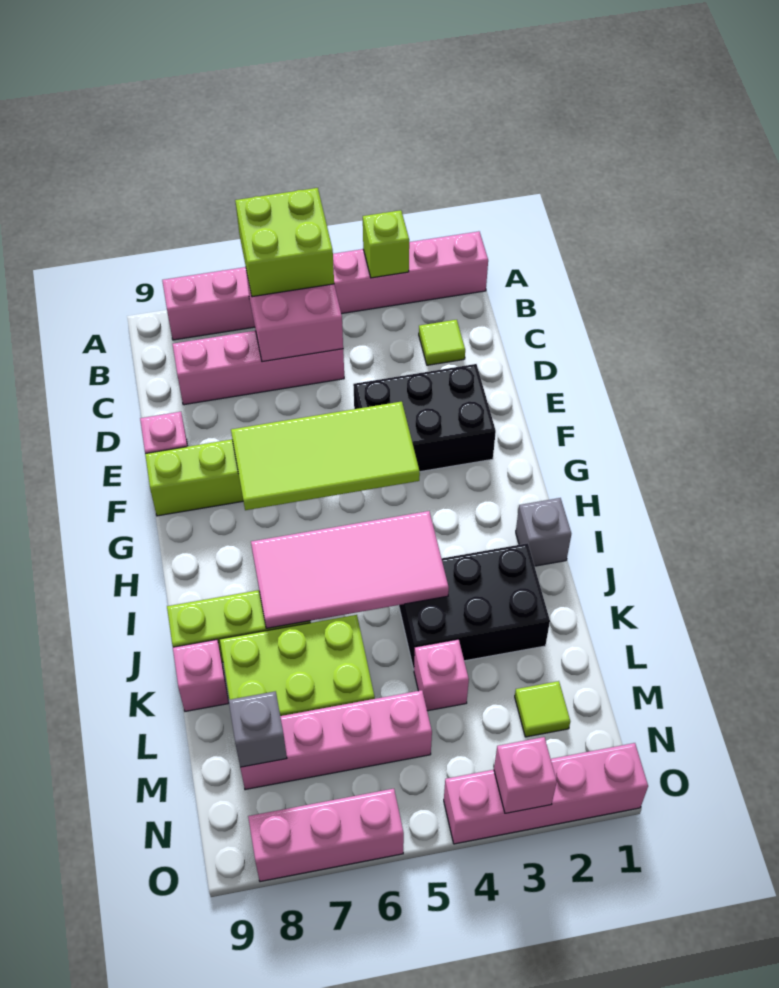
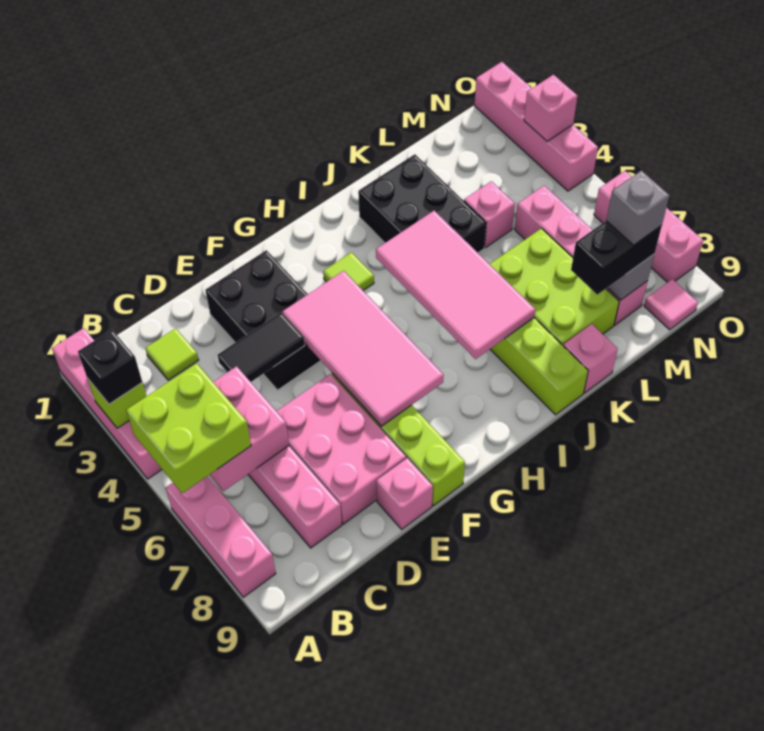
none -> black 1x1 brick [78,330,142,404]
none -> black 1x2 tile [218,313,305,382]
none -> pink 2x3 brick [277,374,406,524]
lime 2x4 tile [231,402,420,510] -> pink 2x4 tile [282,271,444,426]
grey 1x1 brick [516,498,571,566] -> grey 1x1 brick moved to [606,171,669,245]
none -> black 1x2 brick [571,221,662,295]
lime 1x1 tile [515,681,570,737] -> lime 1x1 tile moved to [323,253,374,291]
none -> pink 1x1 tile [644,279,698,330]

